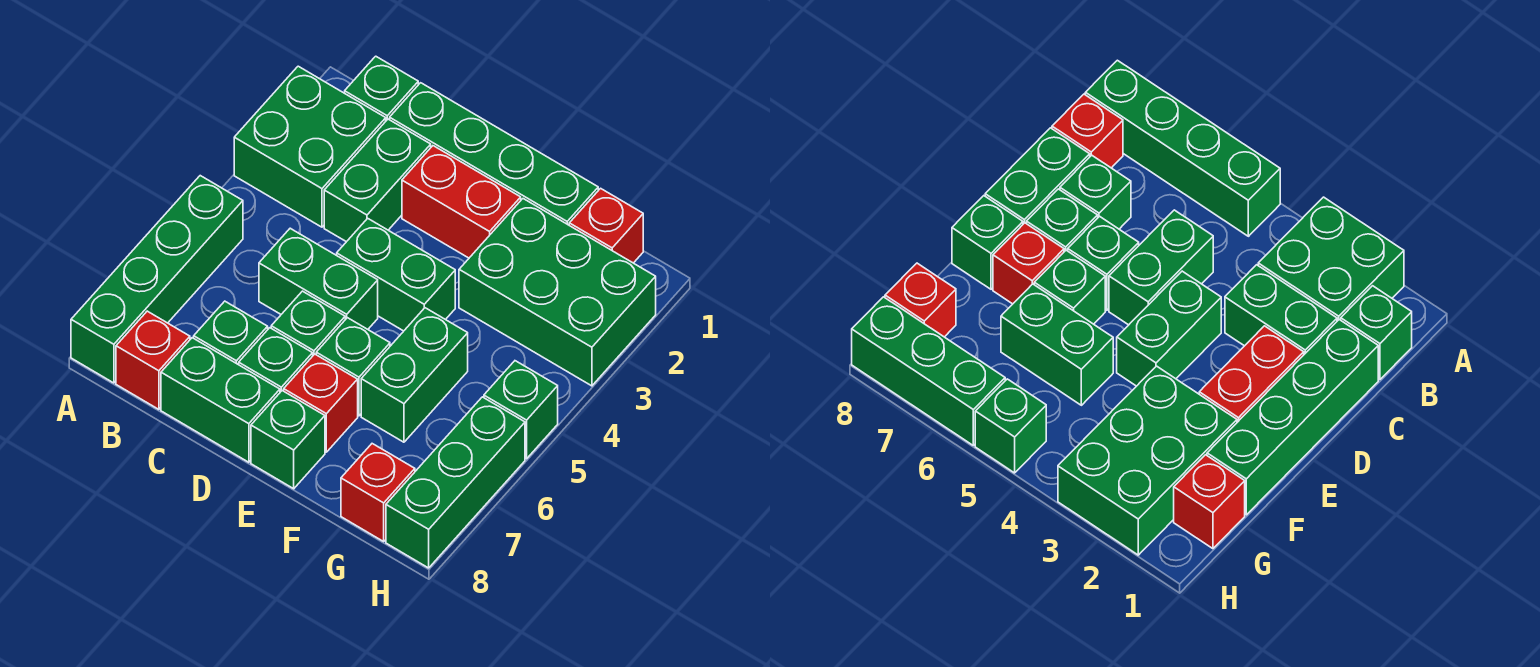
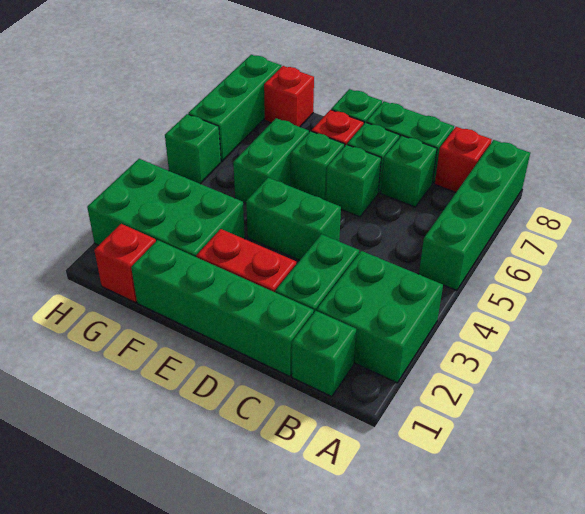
green 1x2 brick [259,228,378,329] -> none

